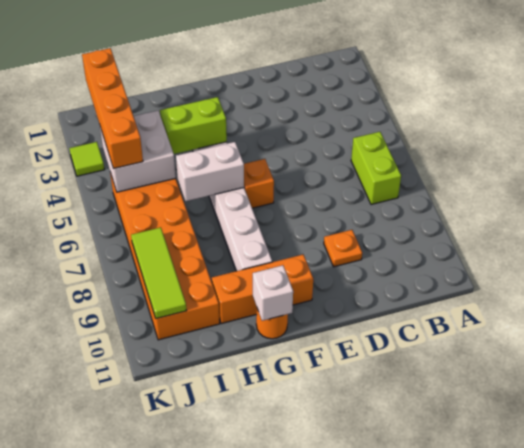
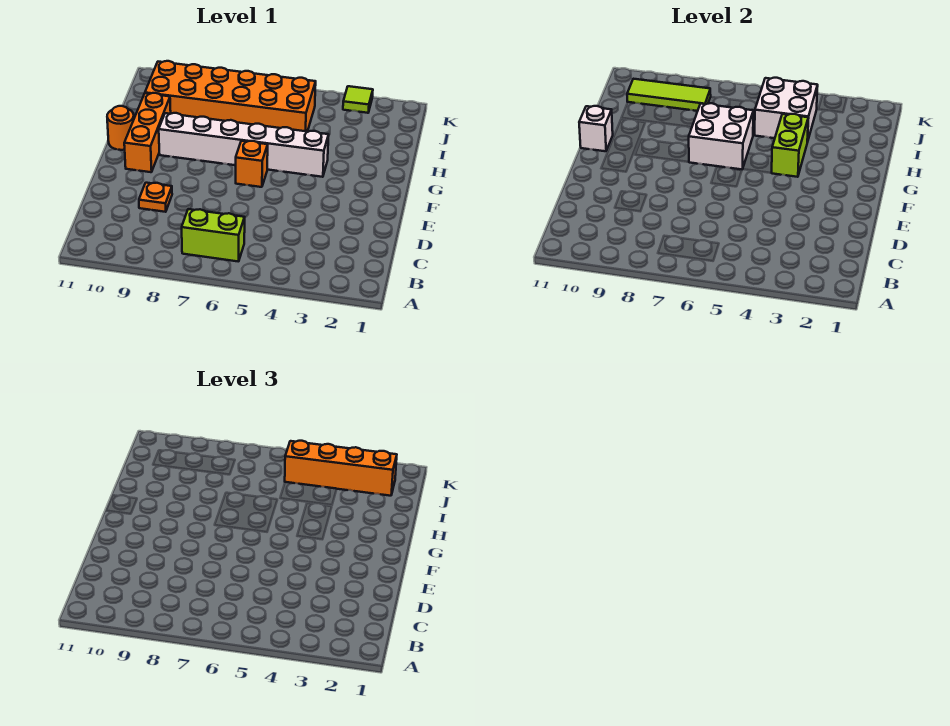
white 1x2 brick [176,142,244,201] -> white 2x2 brick [689,103,753,170]

